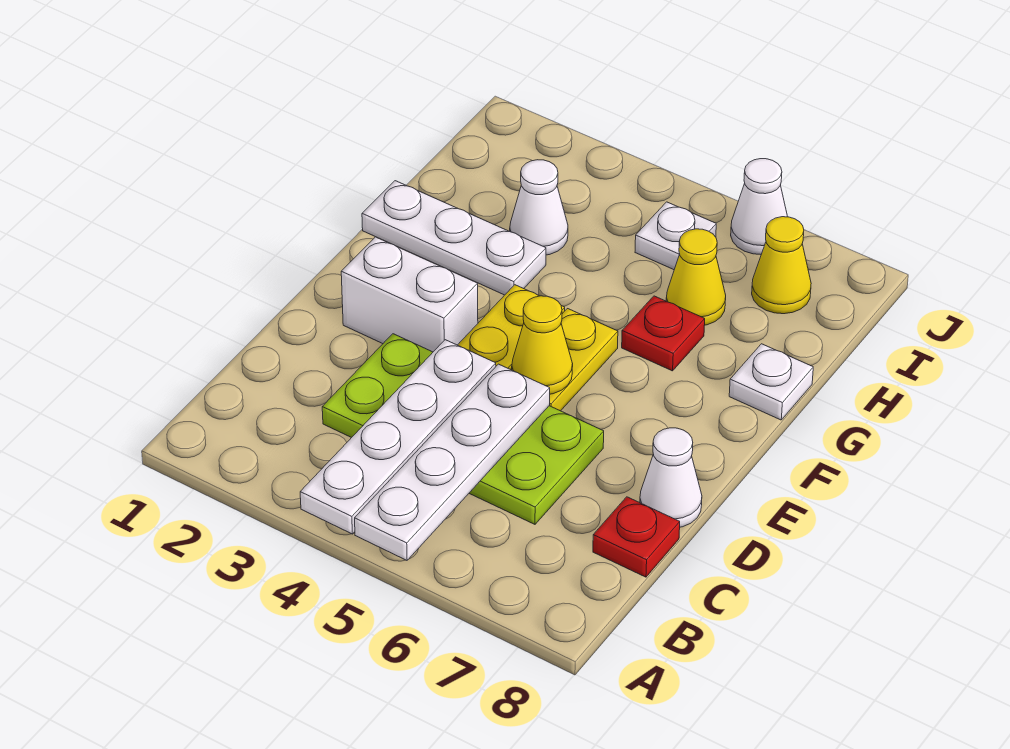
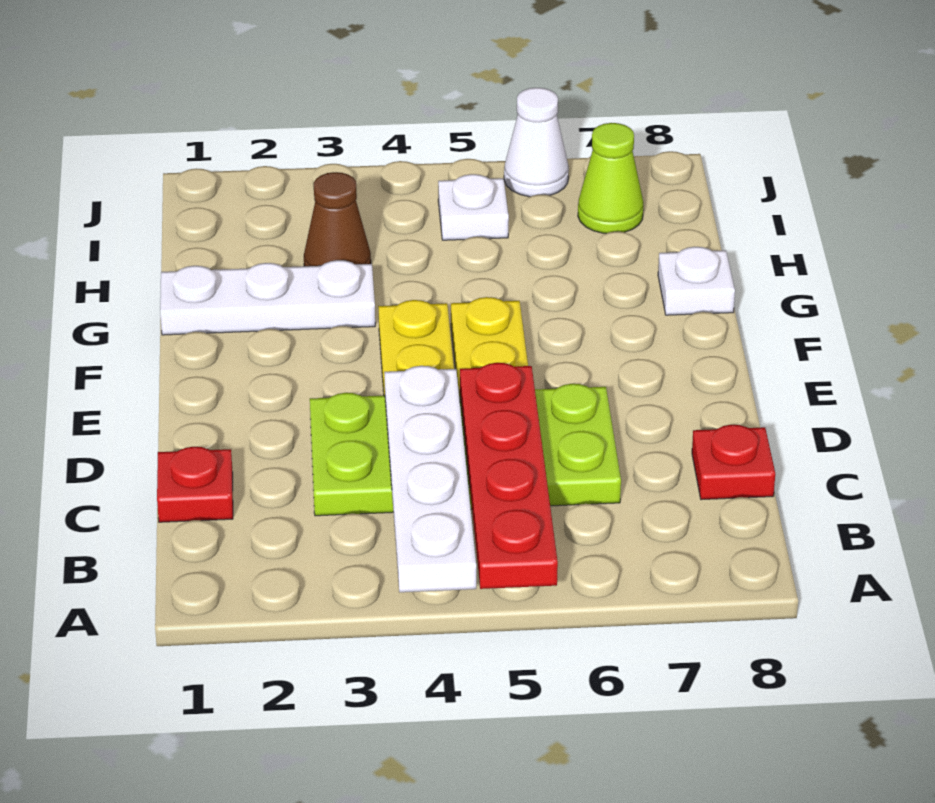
white 1x4 plate [355,364,550,560] -> red 1x4 plate [460,363,558,589]
white 1x1 cone [640,428,702,527] -> none
white 1x2 brick [341,237,478,352] -> none
yellow 1x1 cone [512,296,573,394] -> none
red 1x1 plate [622,296,705,371] -> red 1x1 plate moved to [157,447,233,522]
white 1x1 cone [510,160,568,255] -> brown 1x1 cone [304,172,371,266]
yellow 1x1 cone [666,229,726,325] -> none
yellow 1x1 cone [752,217,811,314] -> lime 1x1 cone [578,123,643,233]

